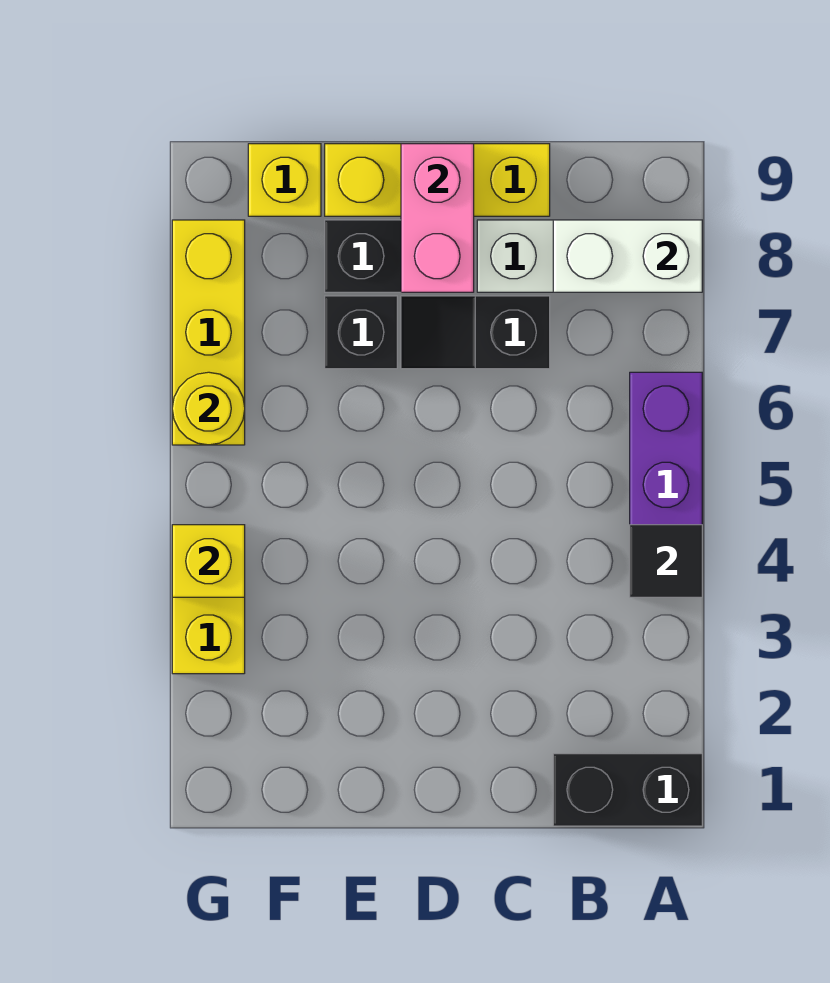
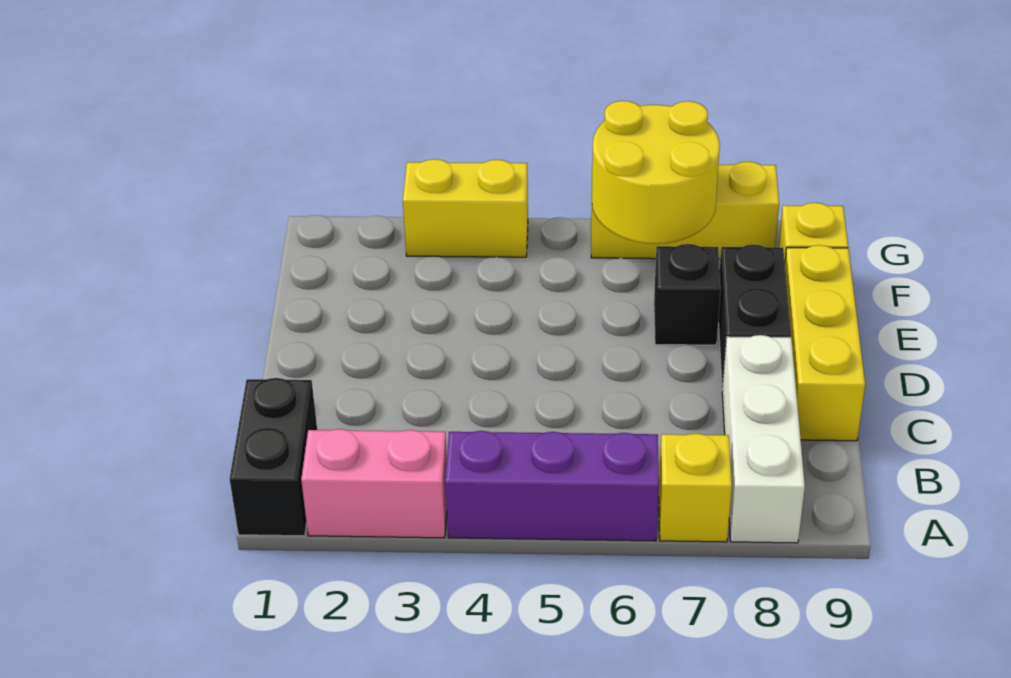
black 1x1 tile [630,525,702,597] -> none
white 1x2 brick [553,220,702,292] -> none
black 1x2 slope [401,296,550,369] -> none
pink 1x2 brick [401,144,474,292] -> pink 1x2 brick moved to [301,429,447,538]
yellow 1x1 brick [172,525,245,597] -> yellow 1x1 brick moved to [659,433,732,542]
yellow 1x1 round brick [172,372,245,445] -> yellow 2x2 round brick [592,101,720,244]

